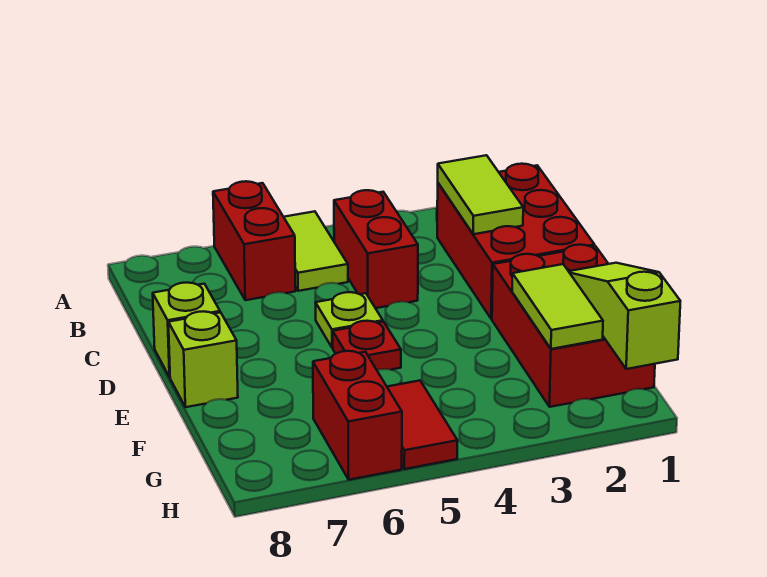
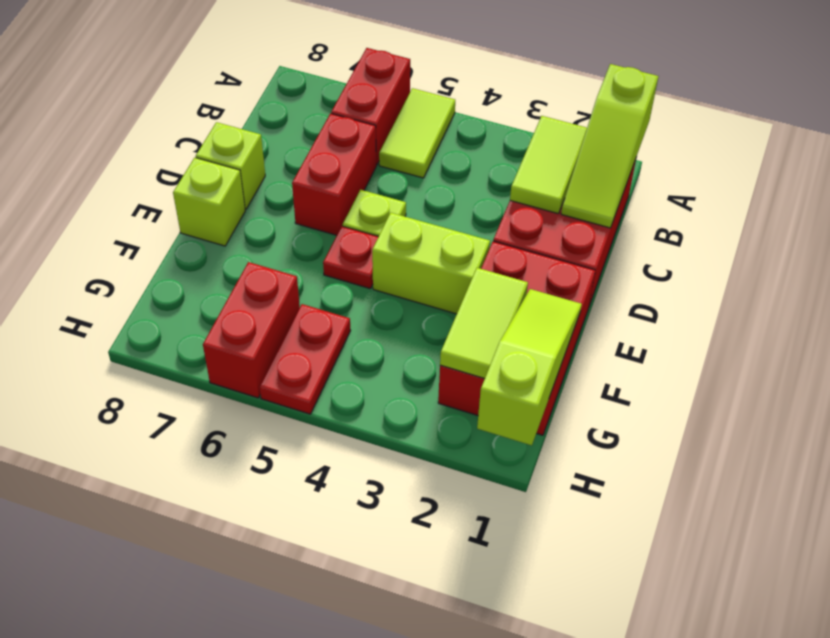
none -> lime 1x3 slope [561,64,659,228]
red 1x2 brick [334,190,418,308] -> red 1x2 brick moved to [292,113,376,235]
none -> lime 1x2 brick [372,213,490,314]
red 1x2 tile [387,381,458,469] -> red 1x2 plate [260,304,351,414]

